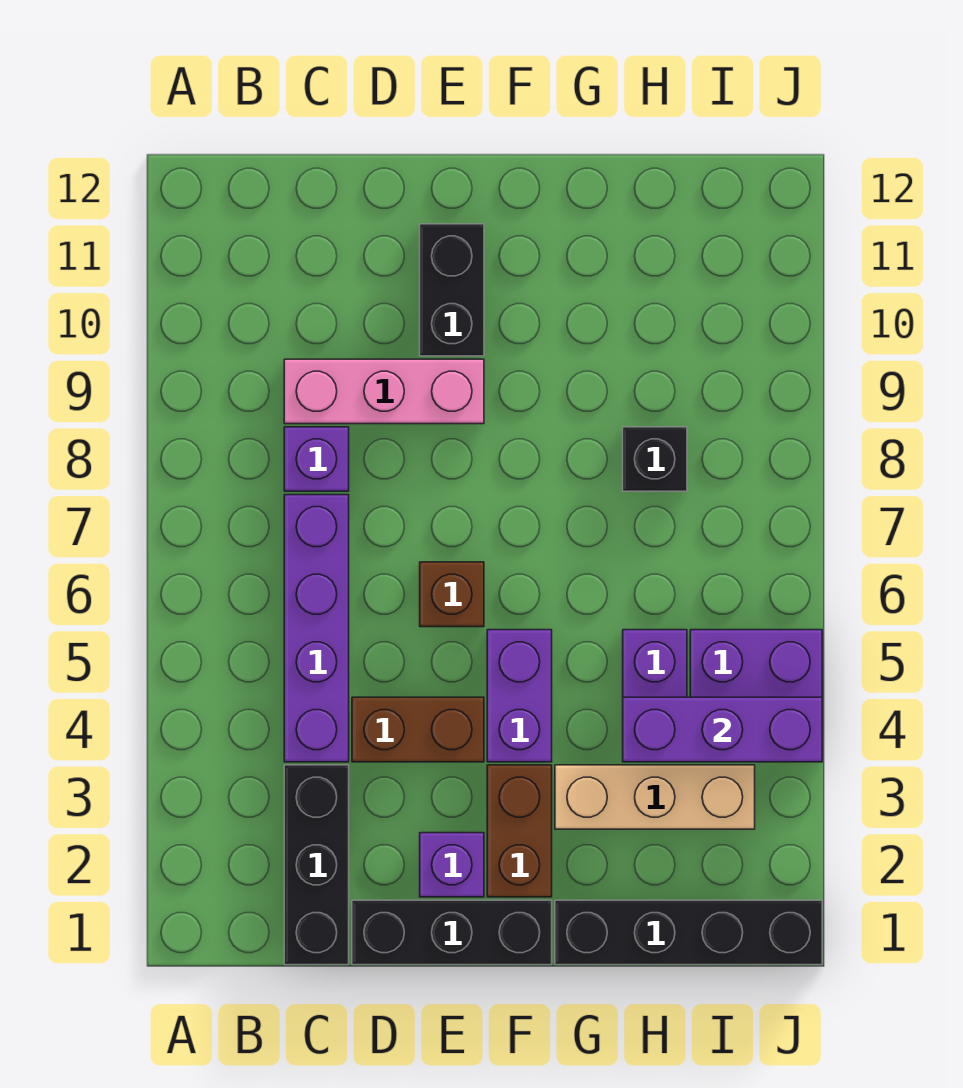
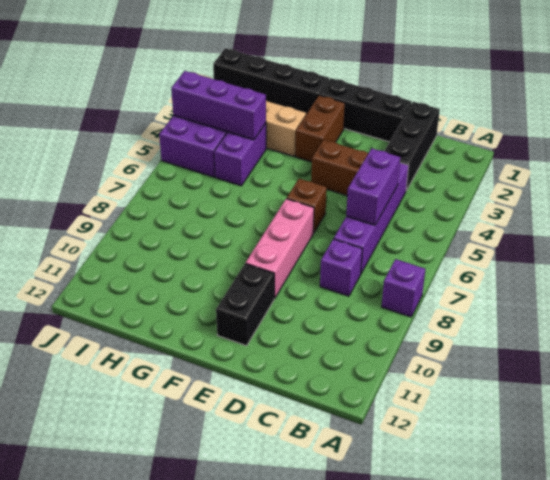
pink 1x3 brick [284,359,484,424] -> pink 1x3 brick turned to [246,199,314,298]
purple 1x1 brick [420,833,484,897] -> purple 1x1 brick moved to [382,259,425,317]
purple 1x2 brick [487,630,552,762] -> purple 1x2 brick moved to [346,149,400,225]
black 1x1 brick [623,427,687,491] -> none

